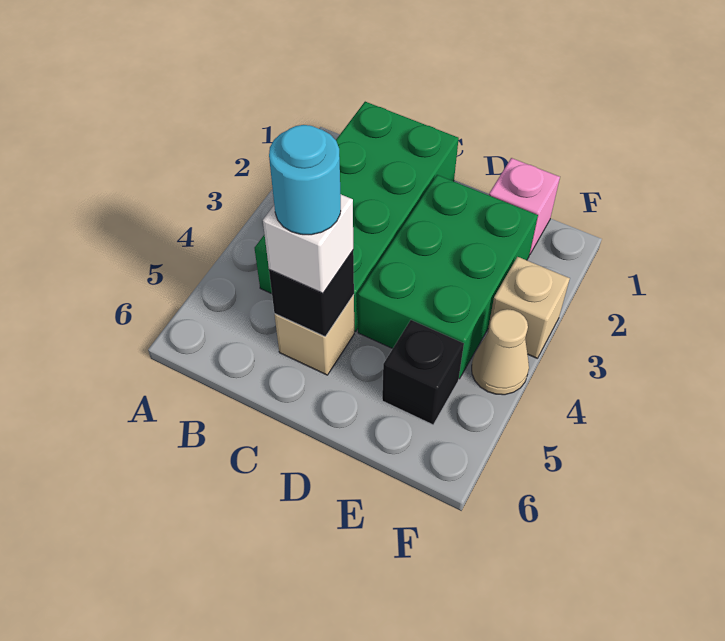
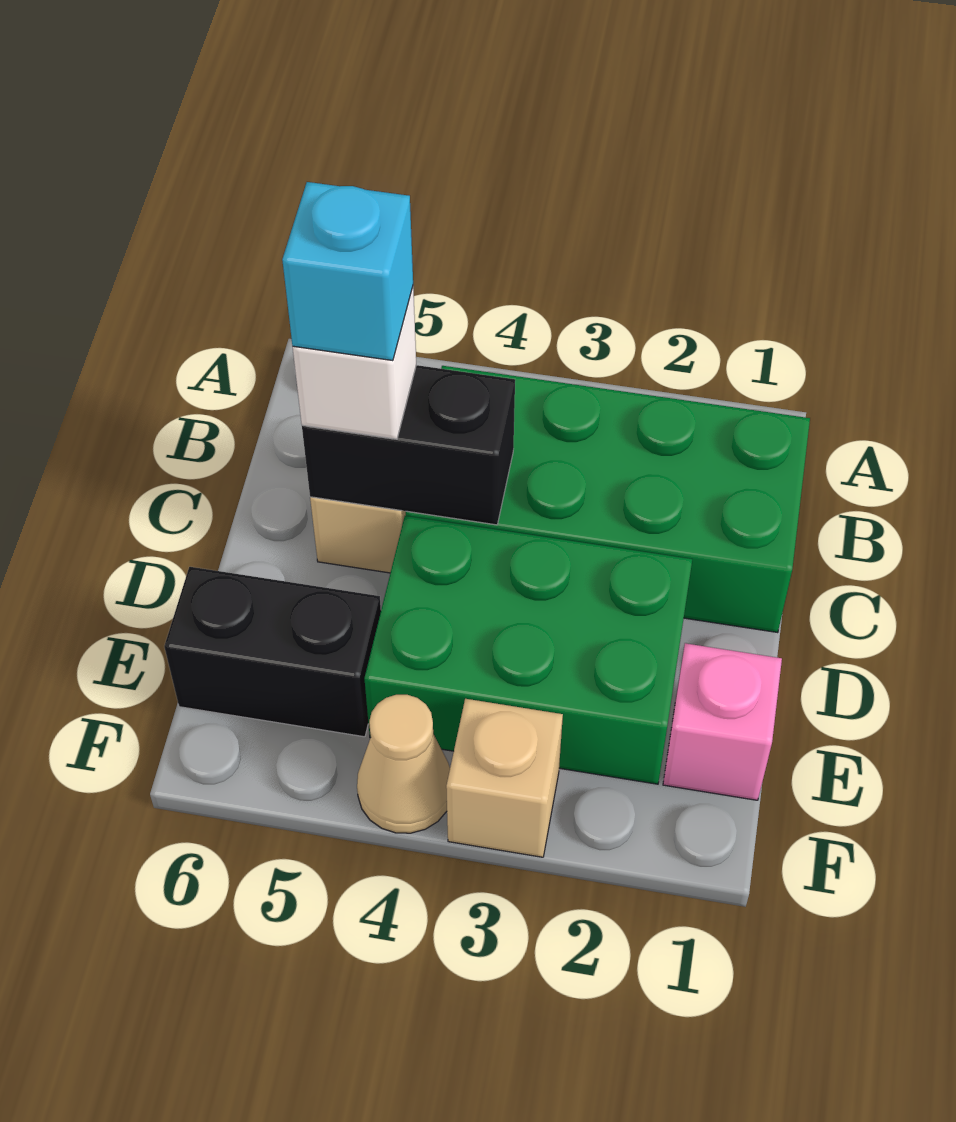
black 1x1 brick [269,251,354,337] -> black 1x2 brick [302,365,515,525]
cyan 1x1 round brick [269,125,341,235] -> cyan 1x1 brick [282,182,413,361]
black 1x1 brick [382,320,464,425] -> black 1x2 brick [164,567,381,737]

